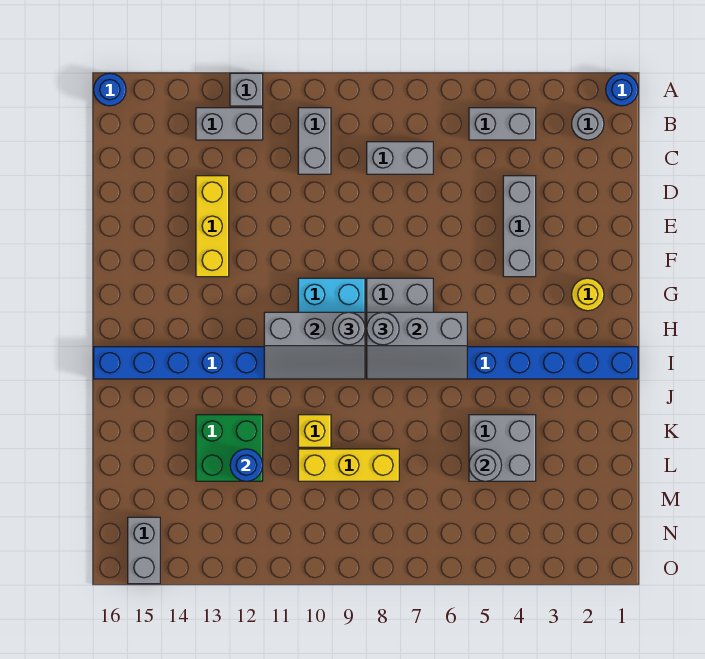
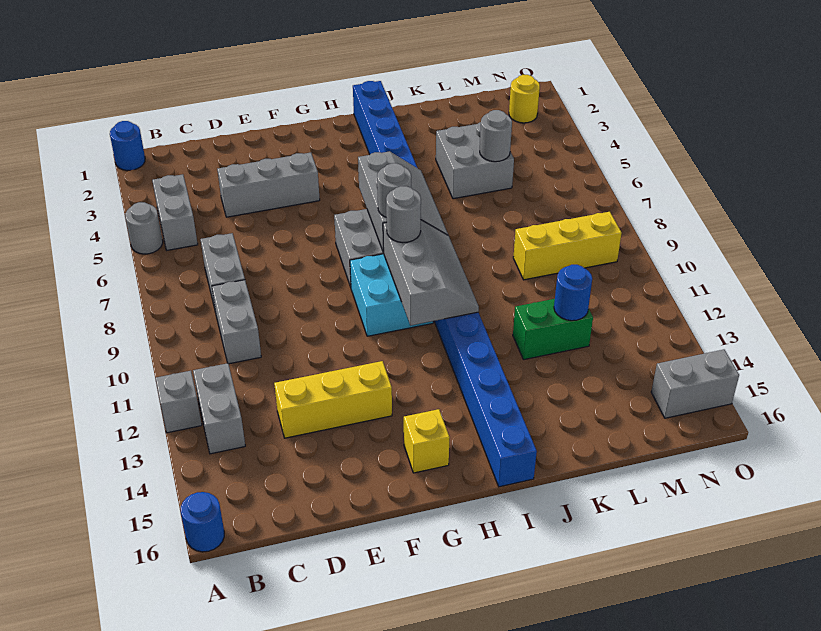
grey 1x1 round brick [572,108,604,140] -> grey 1x1 round brick moved to [125,202,163,254]
grey 1x2 brick [298,108,331,174] -> grey 1x2 brick turned to [212,280,261,364]
yellow 1x1 round brick [572,278,604,311] -> yellow 1x1 round brick moved to [509,75,540,123]
yellow 1x1 brick [298,415,331,447] -> yellow 1x1 brick moved to [404,409,450,473]
green 2x2 brick [196,415,263,481] -> green 1x2 brick [513,299,593,360]
yellow 1x3 brick [298,449,399,481] -> yellow 1x3 brick turned to [513,212,622,280]

